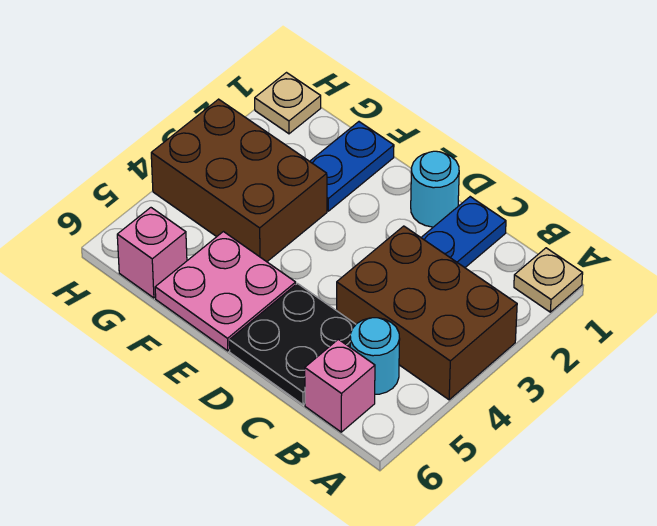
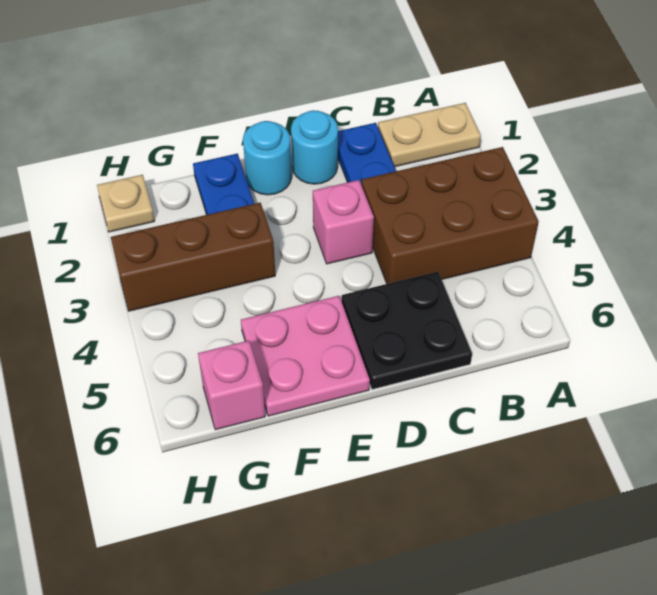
tan 1x1 plate [514,248,583,312] -> tan 1x2 plate [378,103,481,167]
cyan 1x1 round brick [350,318,400,394] -> cyan 1x1 round brick moved to [243,121,292,195]
pink 1x1 brick [305,339,375,432] -> pink 1x1 brick moved to [313,180,374,264]
brown 2x3 brick [151,99,327,262] -> brown 1x3 brick [111,203,275,311]

